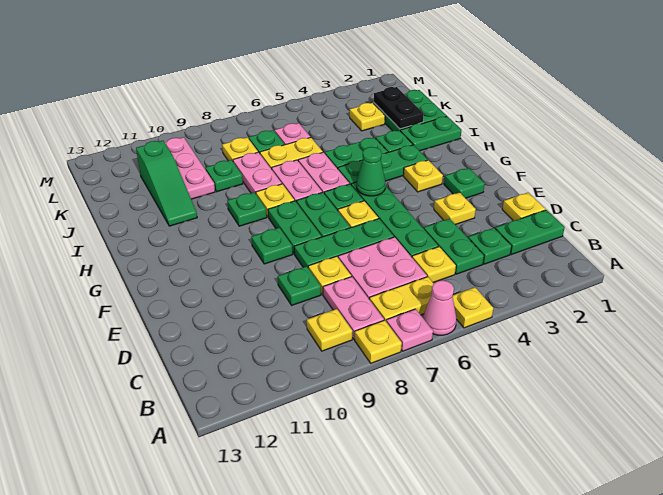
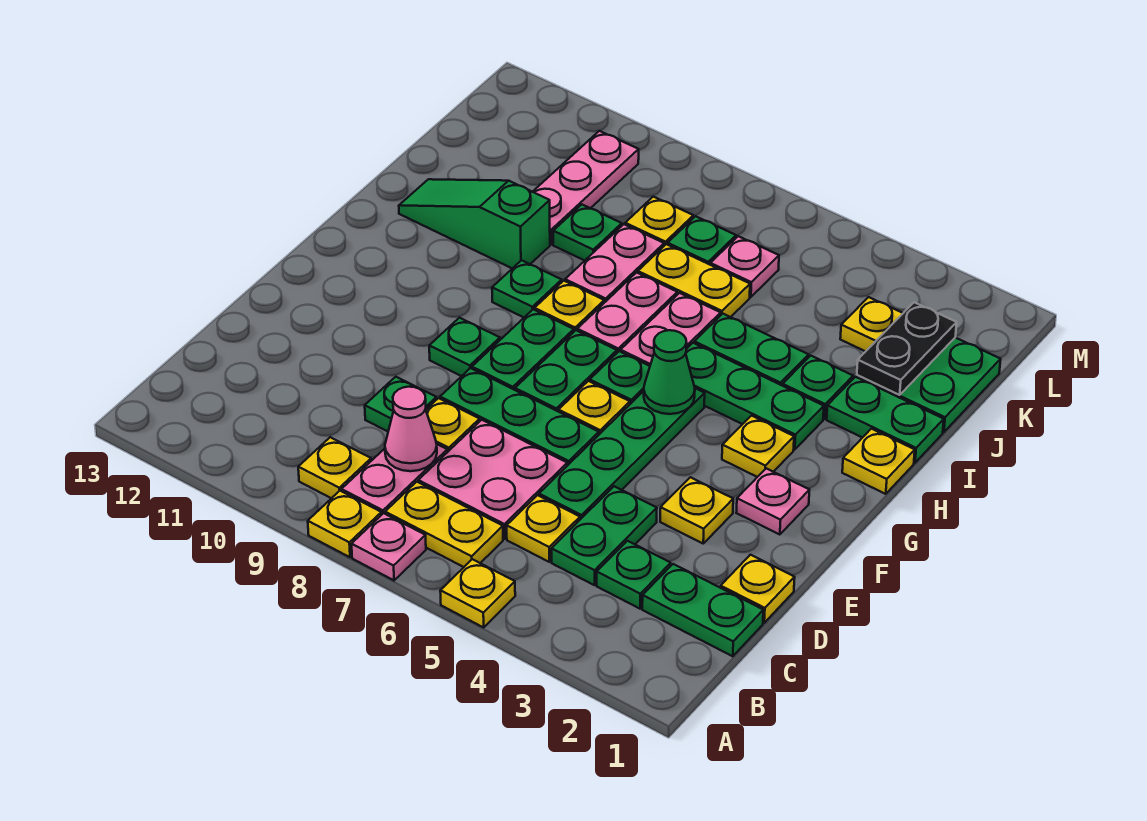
pink 1x1 cone [423,280,457,335] -> pink 1x1 cone moved to [385,387,437,471]
green 1x1 plate [444,168,485,198] -> pink 1x1 plate [736,468,809,535]
none -> yellow 1x1 plate [842,429,915,494]
green 1x3 slope [136,141,197,226] -> green 1x3 slope turned to [399,179,550,268]

